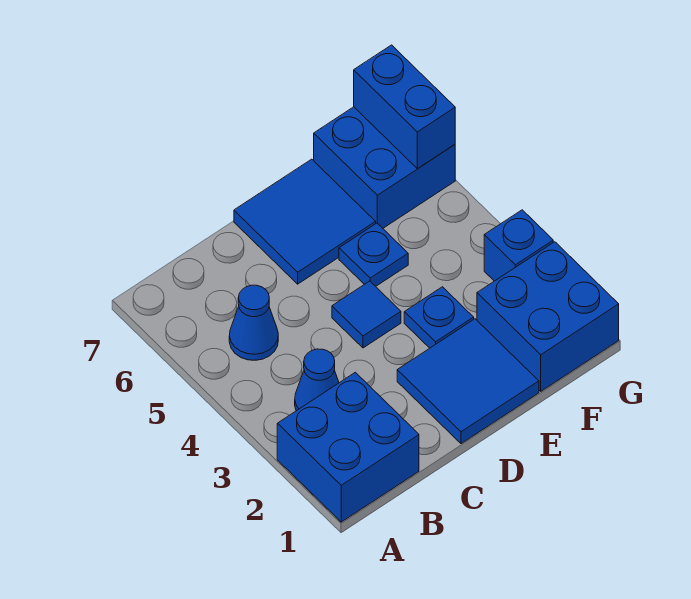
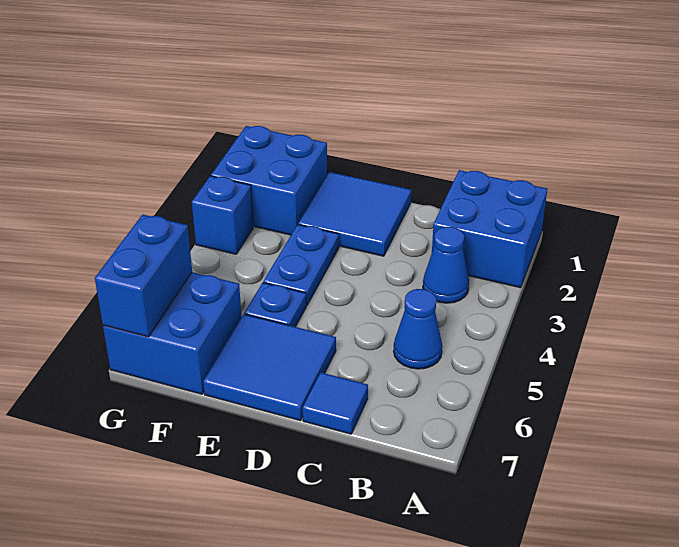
blue 1x1 tile [332,281,401,348] -> blue 1x1 tile moved to [303,373,368,434]
blue 1x1 plate [404,287,474,348] -> blue 1x2 plate [263,225,339,305]

